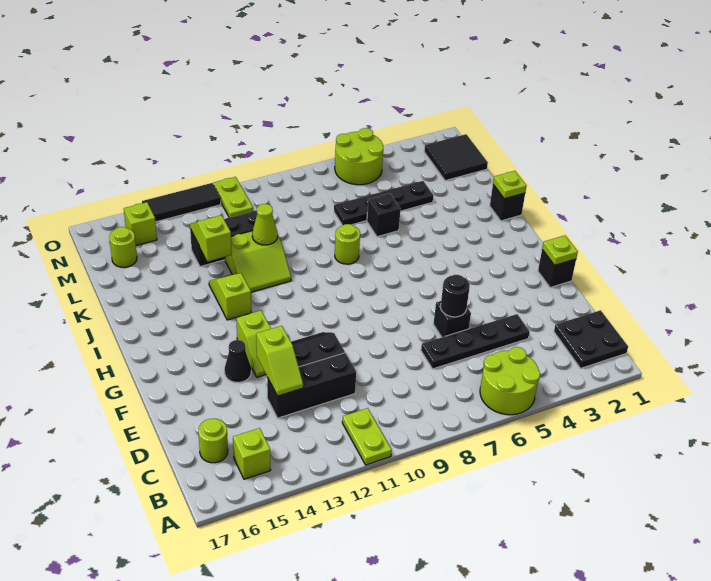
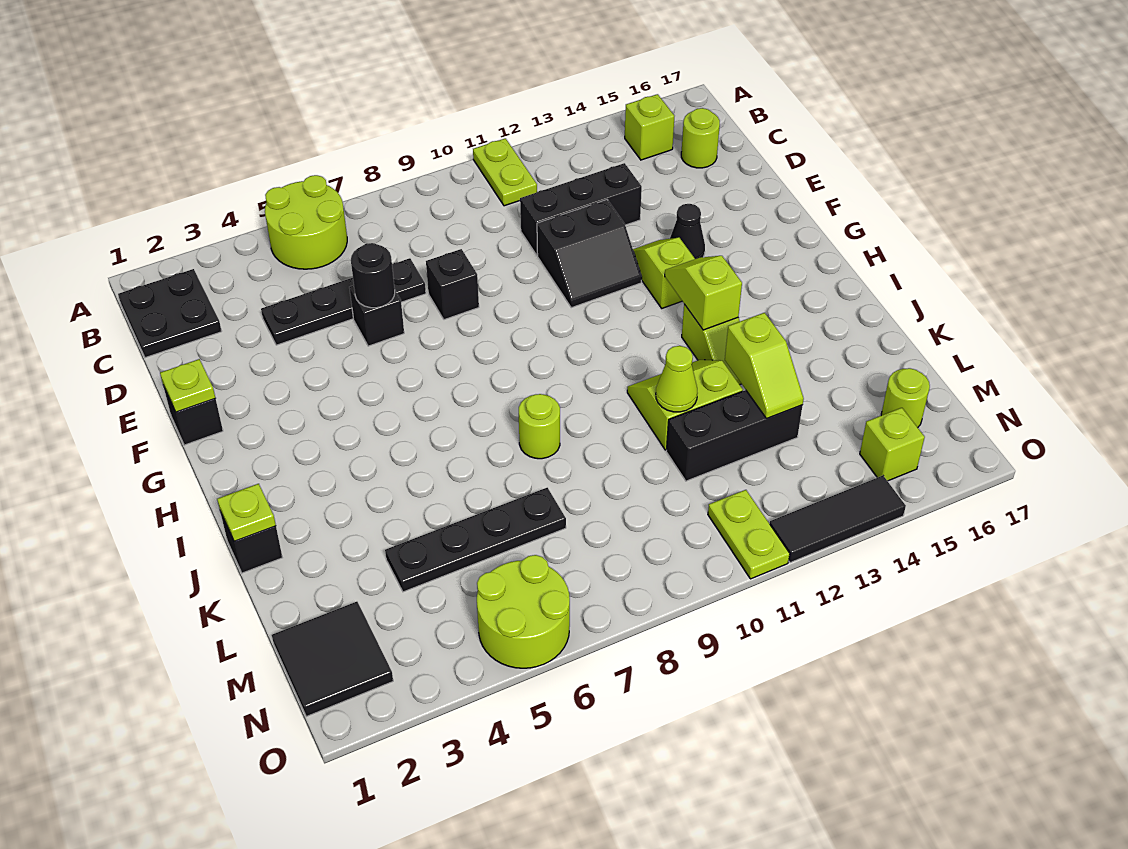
lime 1x2 slope [256,326,303,396] -> lime 1x2 slope moved to [665,256,742,330]
black 1x1 brick [367,194,401,237] -> black 1x1 brick moved to [426,249,479,320]

